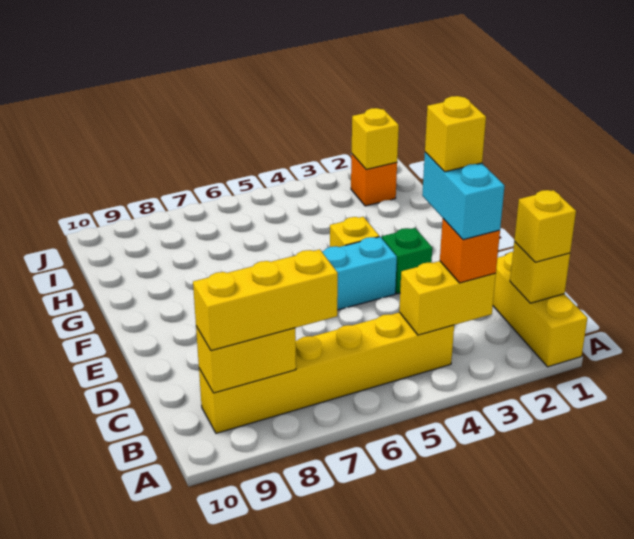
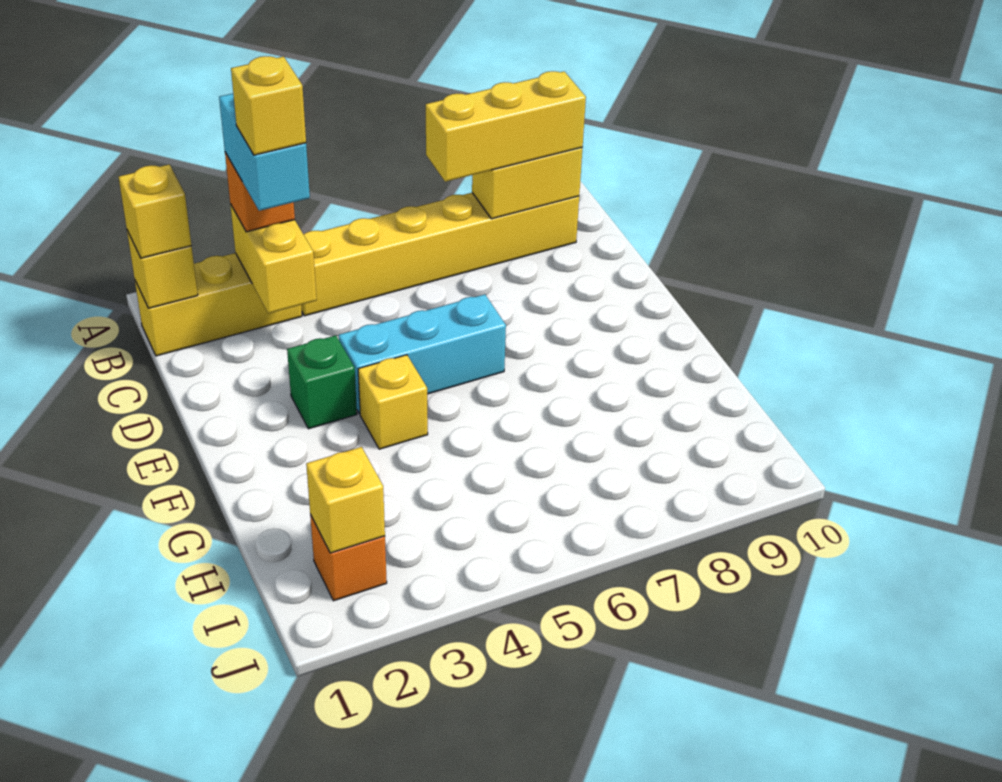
yellow 1x3 brick [493,252,587,367] -> yellow 1x3 brick turned to [135,253,302,356]
yellow 1x2 brick [399,261,496,335] -> yellow 1x2 brick turned to [230,204,316,313]

